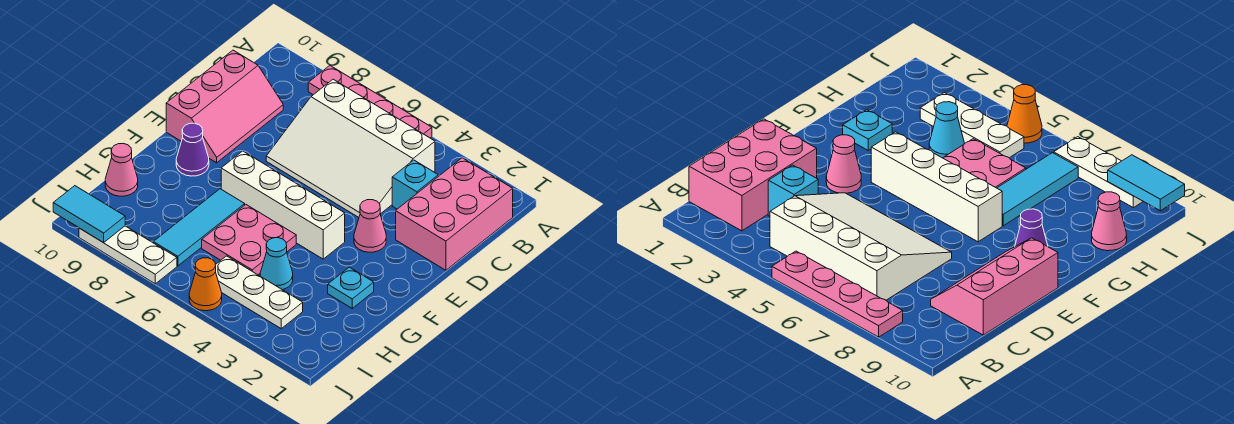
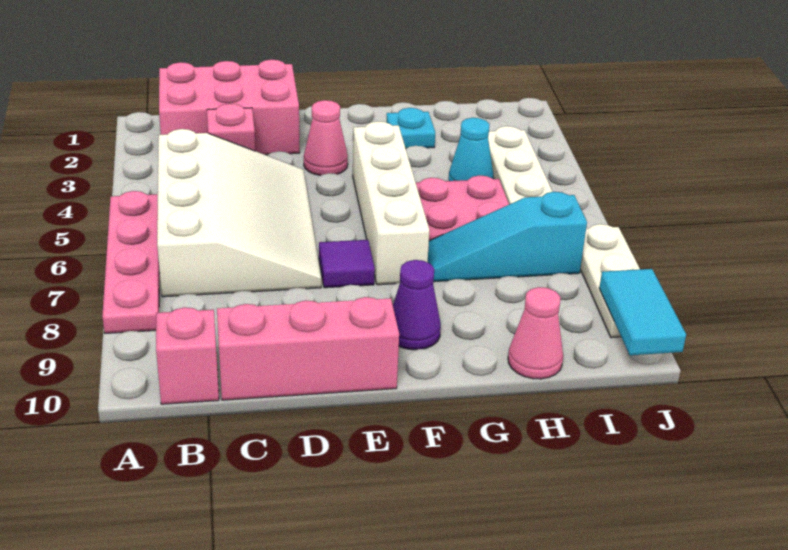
none -> pink 1x1 brick [156,307,219,404]
cyan 1x1 brick [392,160,438,209] -> pink 1x1 brick [207,104,255,151]
none -> purple 1x1 tile [319,240,375,288]
cyan 1x3 tile [153,189,245,266] -> cyan 1x3 slope [428,192,587,282]
orange 1x1 cone [189,258,222,311] -> none

